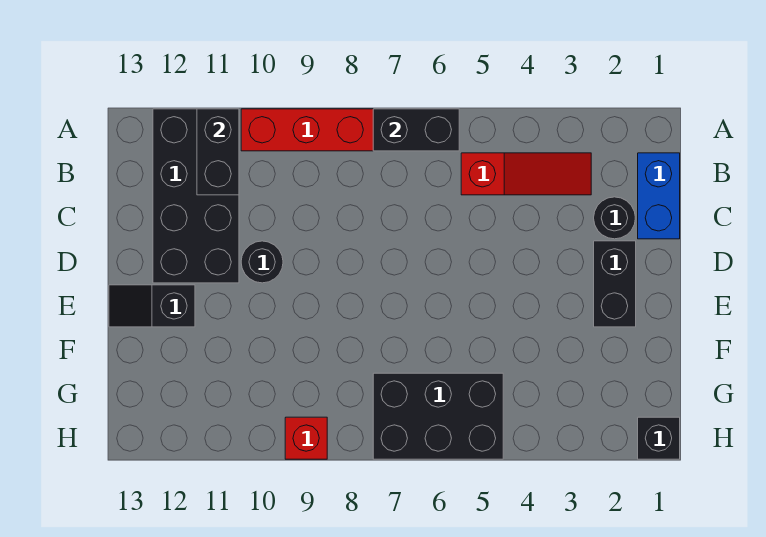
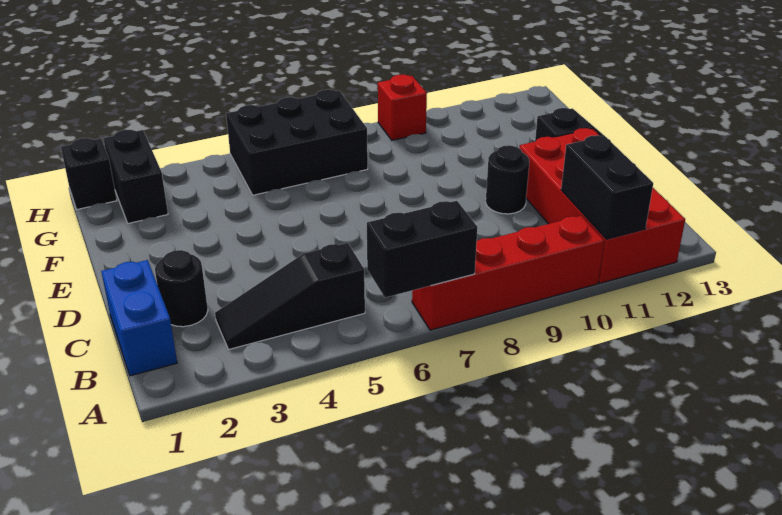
black 2x4 brick [153,109,239,283] -> red 2x4 brick [519,128,685,283]
red 1x3 slope [461,153,591,195] -> black 1x3 slope [215,243,365,349]
black 1x2 brick [594,241,636,327] -> black 1x2 brick moved to [103,130,168,223]

